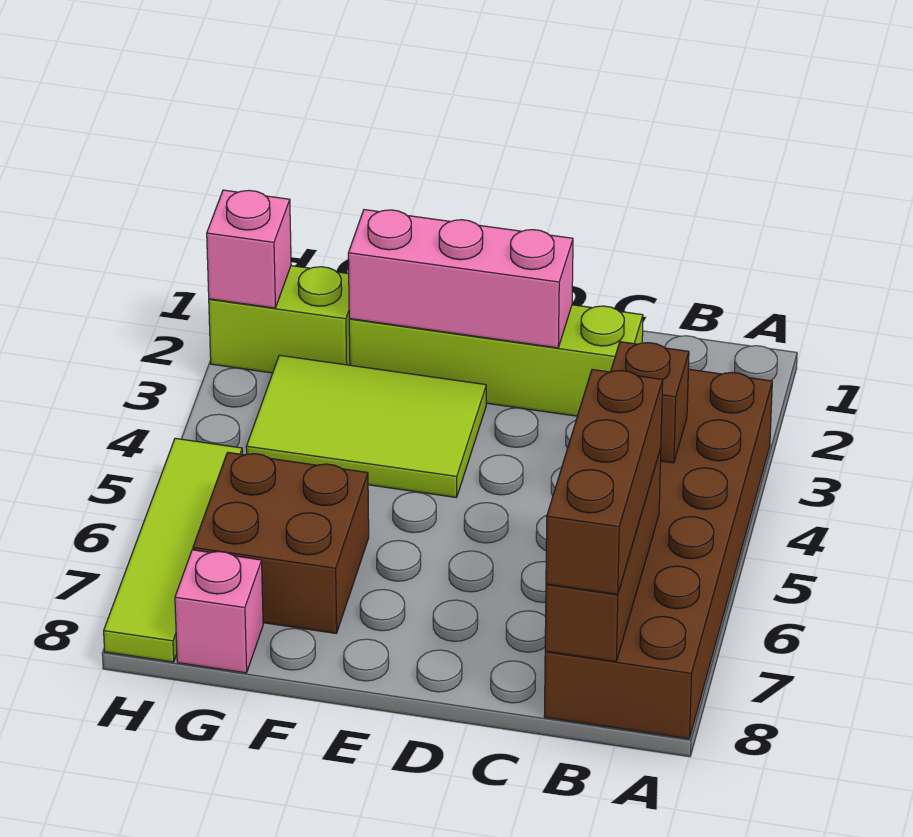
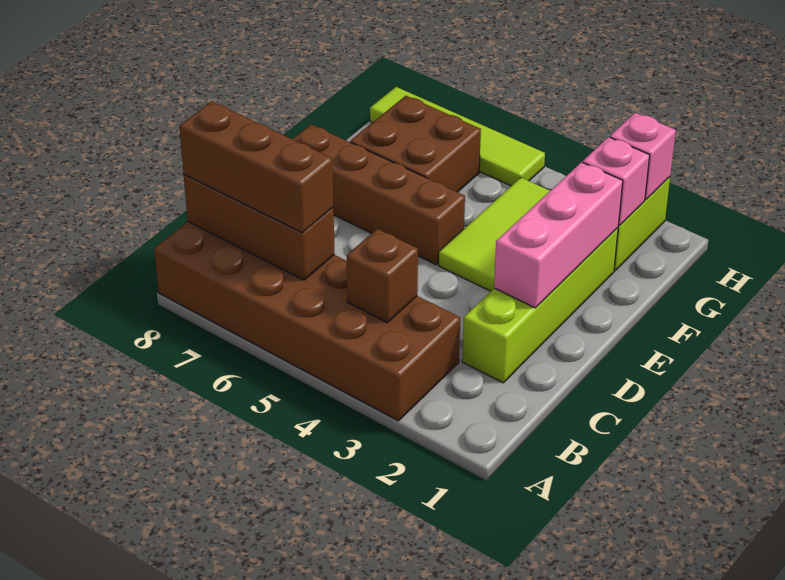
none -> brown 1x4 brick [293,124,465,265]
pink 1x1 brick [175,550,263,673] -> pink 1x1 brick moved to [583,137,650,226]

